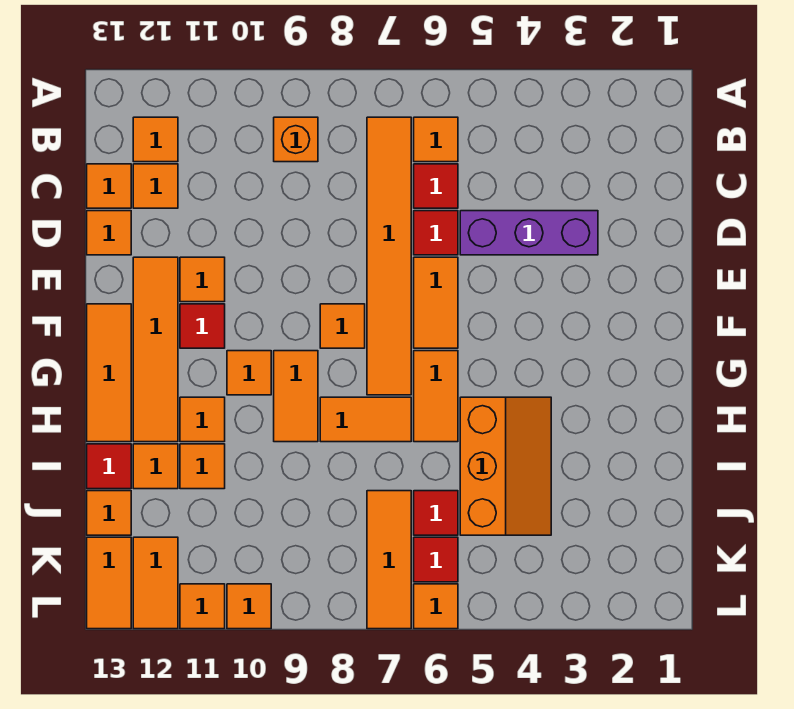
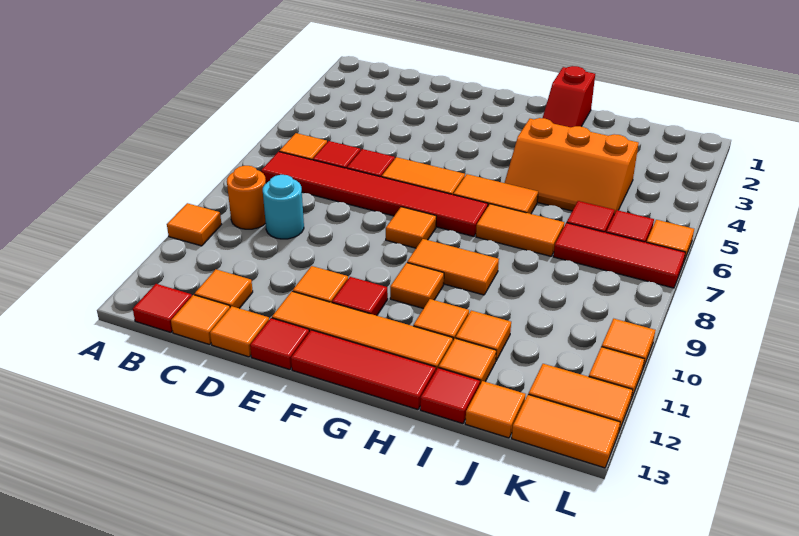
orange 1x6 tile [367,117,411,395] -> red 1x6 tile [261,152,488,237]
orange 1x1 brick [274,117,318,162] -> orange 1x1 round brick [227,166,266,229]
orange 1x1 tile [133,117,178,162] -> orange 1x1 tile moved to [167,203,222,246]
none -> red 1x1 tile [133,284,192,332]
none -> cyan 1x1 round brick [263,175,304,239]
purple 1x3 brick [460,211,598,255] -> none
none -> red 1x1 tile [250,318,309,370]
orange 1x3 tile [87,304,131,442] -> red 1x3 tile [291,330,436,410]
none -> red 1x2 slope [543,66,595,127]
orange 2x3 slope [460,397,551,535] -> orange 2x3 slope turned to [505,118,639,214]
orange 1x2 tile [320,397,411,442] -> orange 1x2 tile turned to [476,204,564,256]
orange 1x3 tile [367,491,411,629] -> red 1x3 tile [553,223,686,288]

